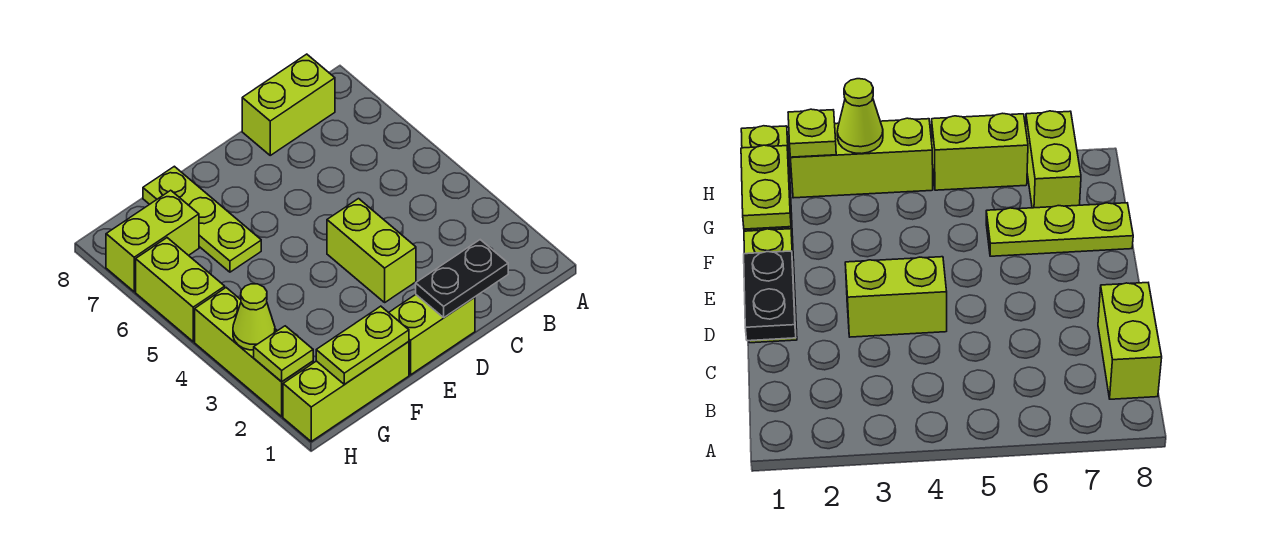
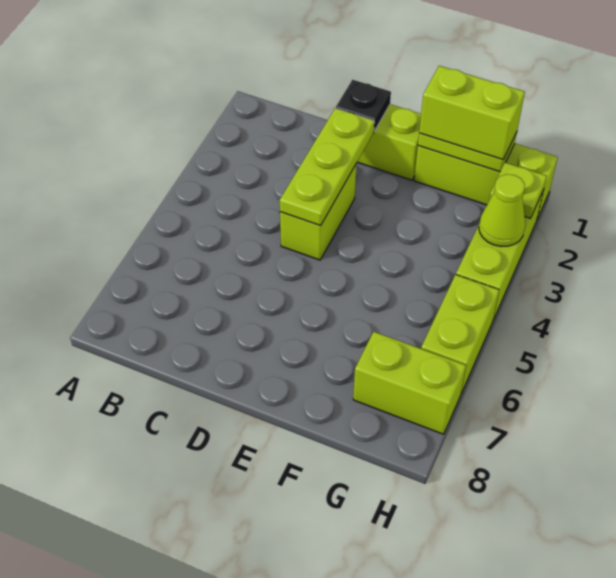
lime 1x2 brick [242,54,335,155] -> lime 1x2 brick moved to [419,66,525,159]
black 1x2 plate [416,240,508,317] -> black 1x1 plate [336,80,391,131]
lime 1x3 plate [143,166,261,272] -> lime 1x3 plate moved to [280,108,374,226]

